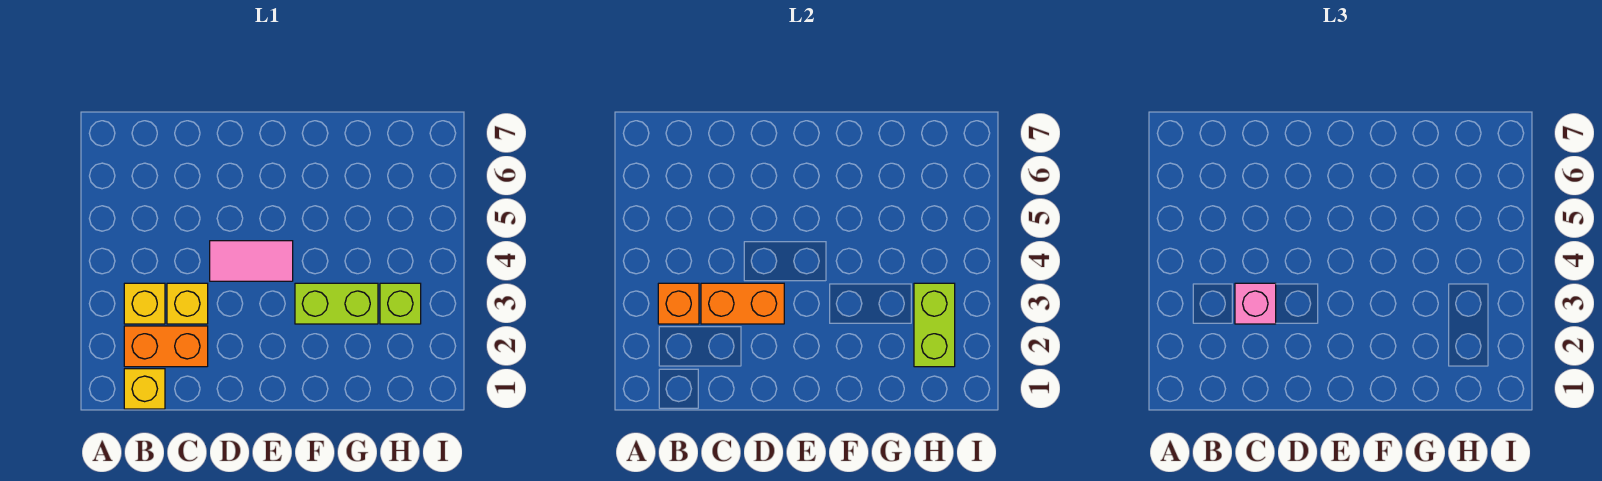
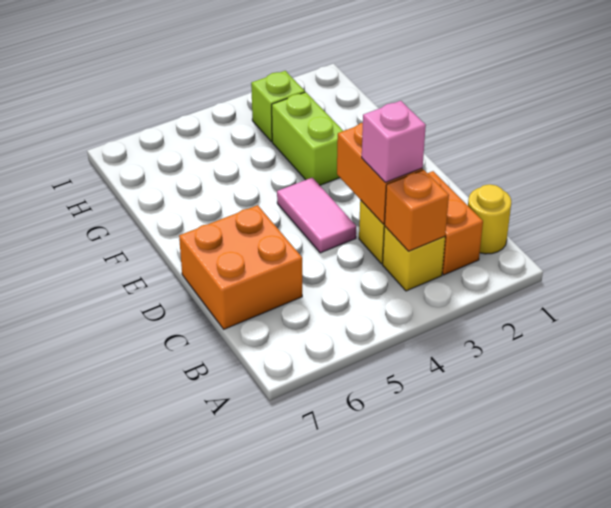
yellow 1x1 brick [124,369,165,409] -> yellow 1x1 round brick [468,184,511,254]
none -> orange 2x2 brick [179,205,302,329]
lime 1x2 brick [914,283,955,367] -> none

